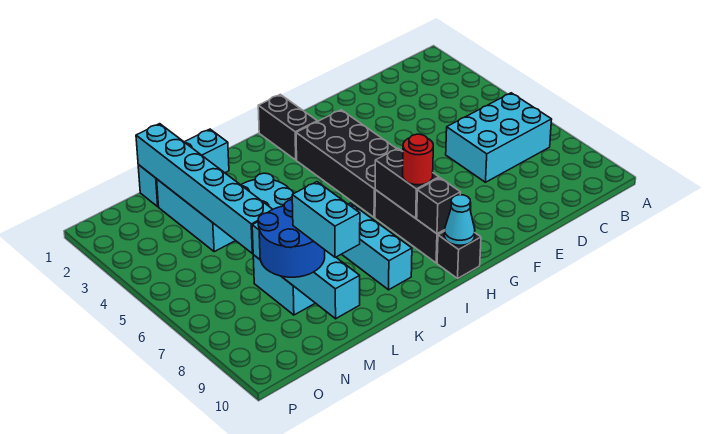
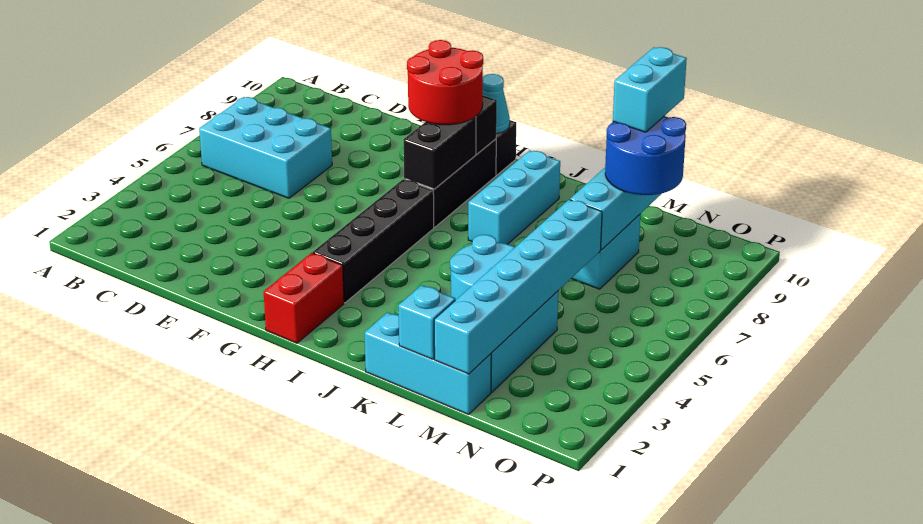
black 2x4 brick [296,110,397,217] -> black 1x4 brick [313,179,434,303]
black 1x2 brick [258,94,317,160] -> red 1x2 brick [264,253,344,343]
red 1x1 round brick [403,134,433,185] -> red 2x2 round brick [407,40,483,125]
none -> cyan 1x1 brick [398,285,455,359]

